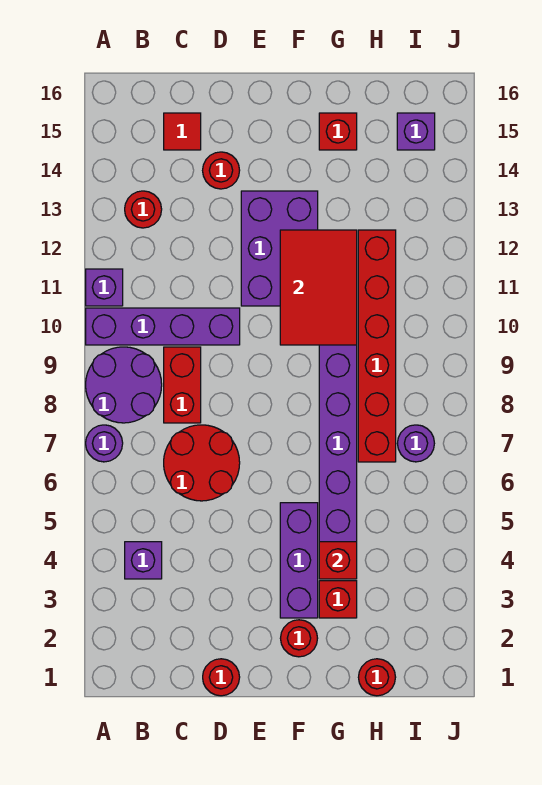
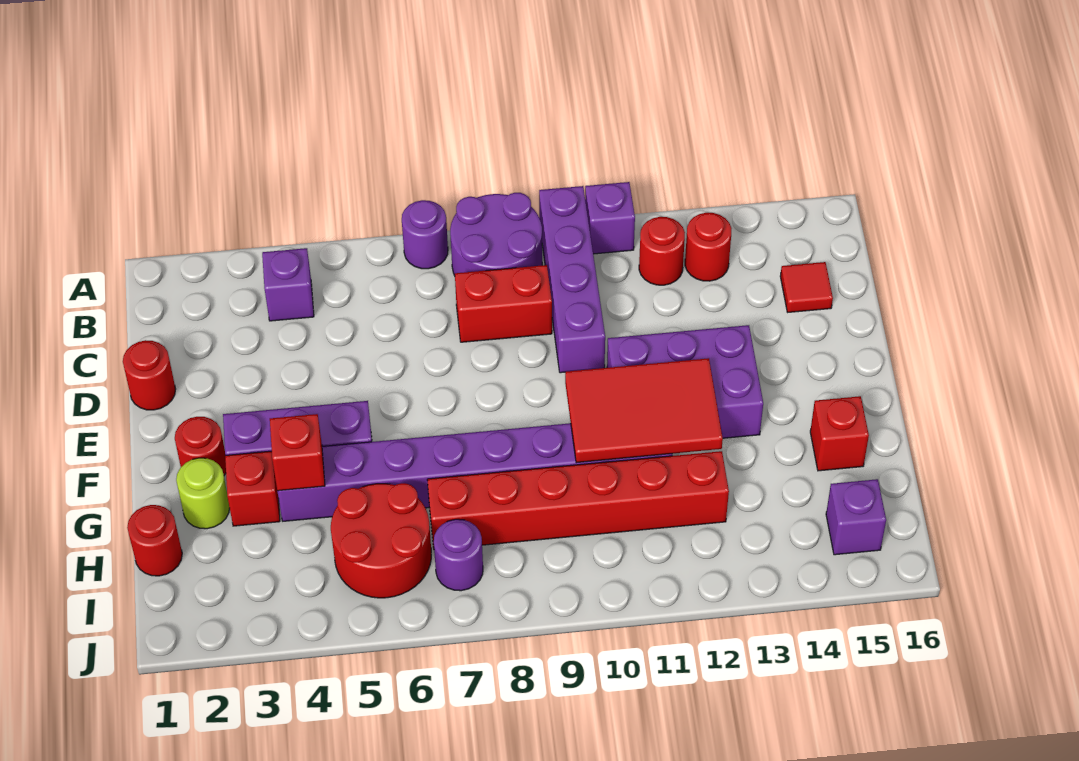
red 2x2 round brick [164,425,240,501] -> red 2x2 round brick moved to [331,483,431,598]
red 1x1 round brick [203,152,240,189] -> red 1x1 round brick moved to [639,217,685,285]
none -> lime 1x1 round brick [176,458,230,529]

